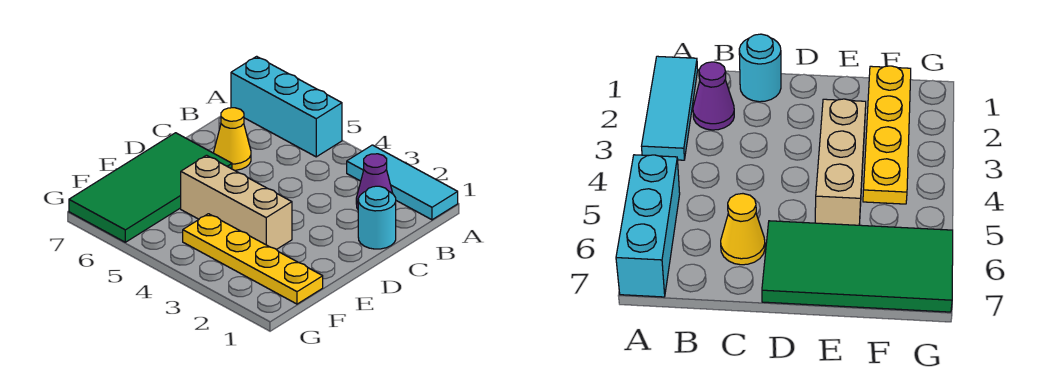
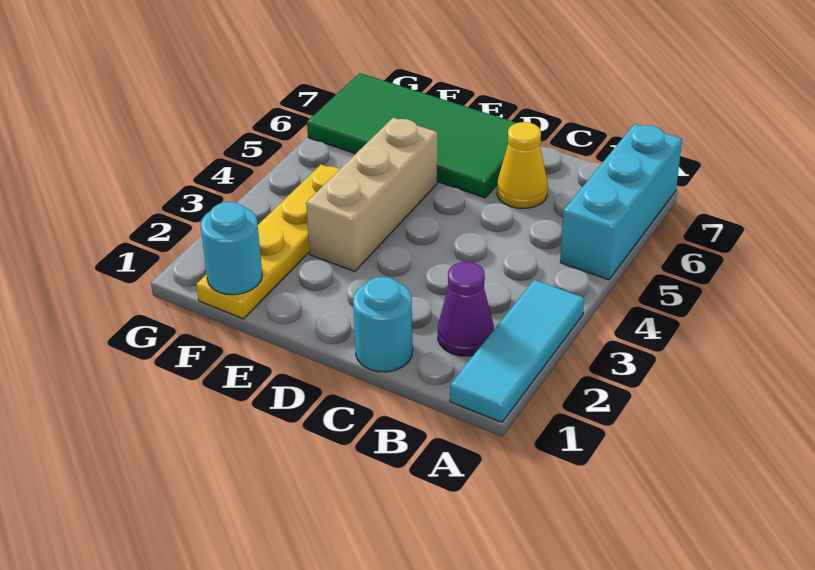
none -> cyan 1x1 round brick [200,202,262,295]

